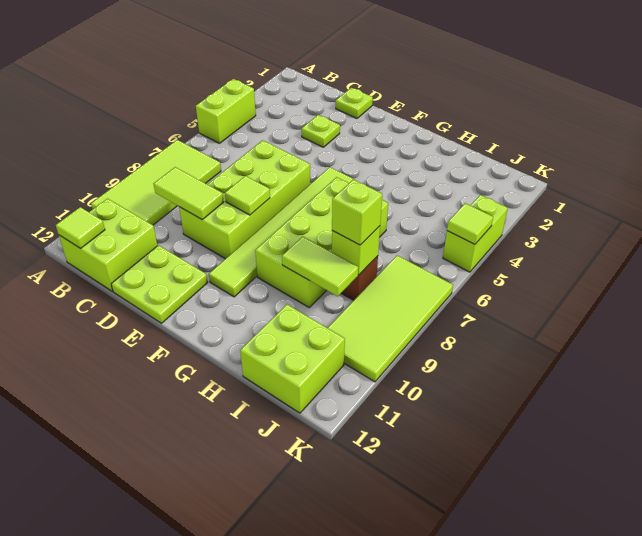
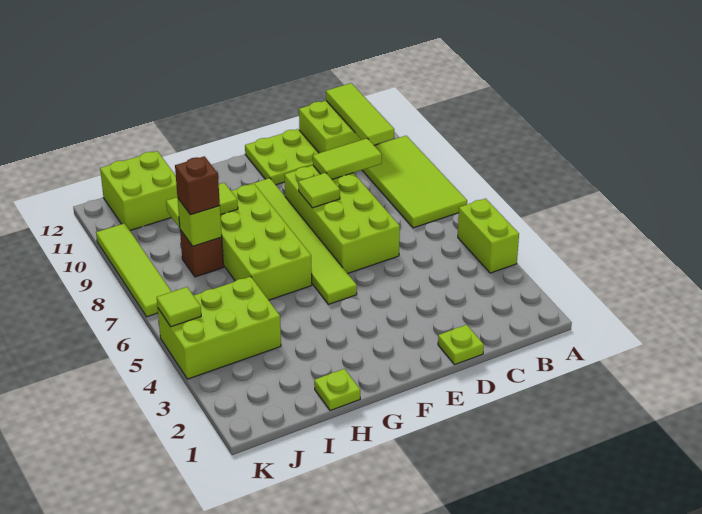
lime 1x1 tile [56,207,105,248] -> lime 1x3 tile [326,83,394,145]
lime 1x1 plate [301,115,340,147] -> lime 1x1 plate moved to [314,369,360,411]
lime 1x1 brick [332,179,382,245] -> brown 1x1 brick [175,156,220,215]
lime 2x4 tile [328,255,453,382] -> lime 1x4 tile [96,223,171,317]
lime 1x2 brick [443,195,508,272] -> lime 2x3 brick [158,277,281,379]

